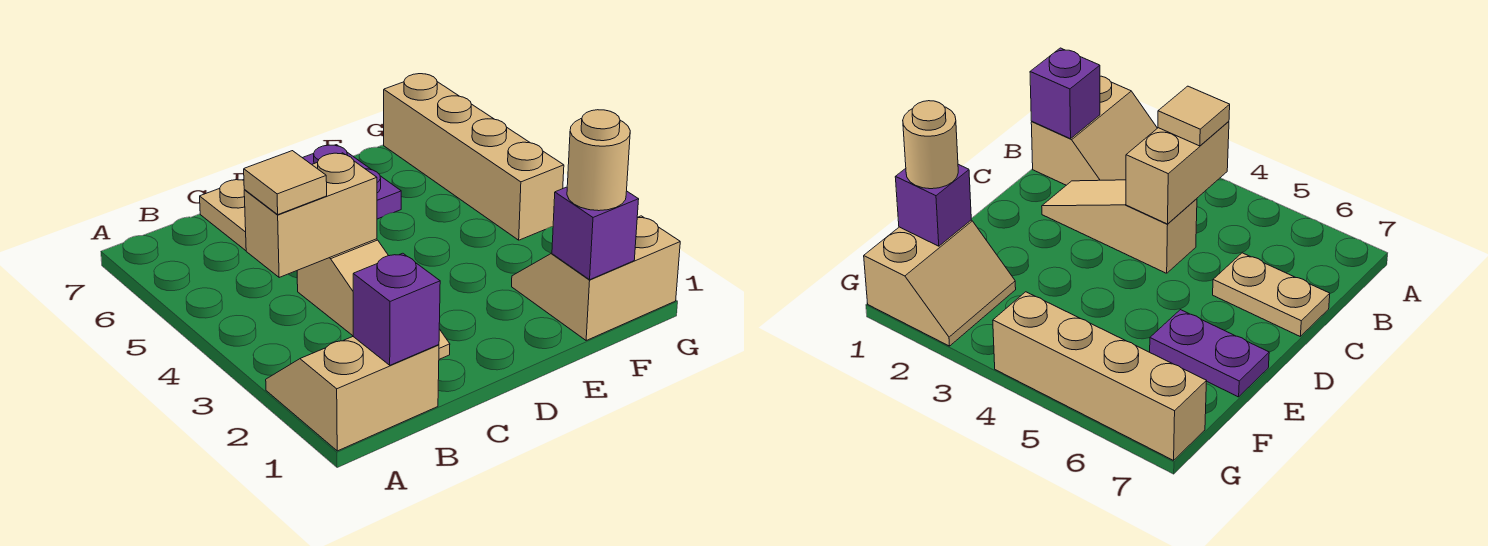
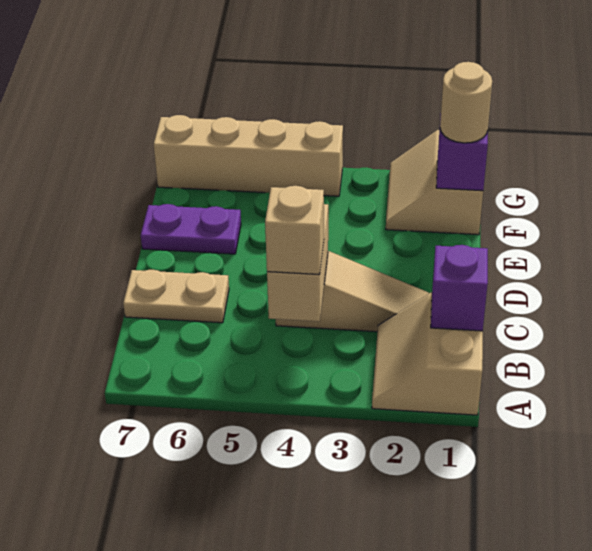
tan 1x1 tile [244,151,327,214] -> tan 1x1 brick [265,186,324,275]

